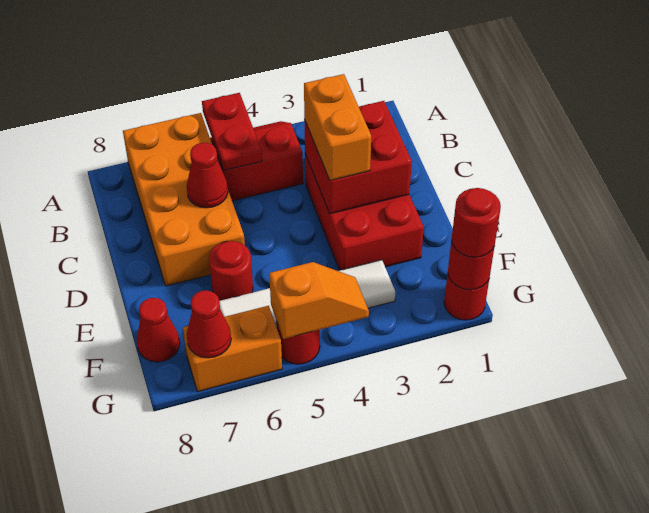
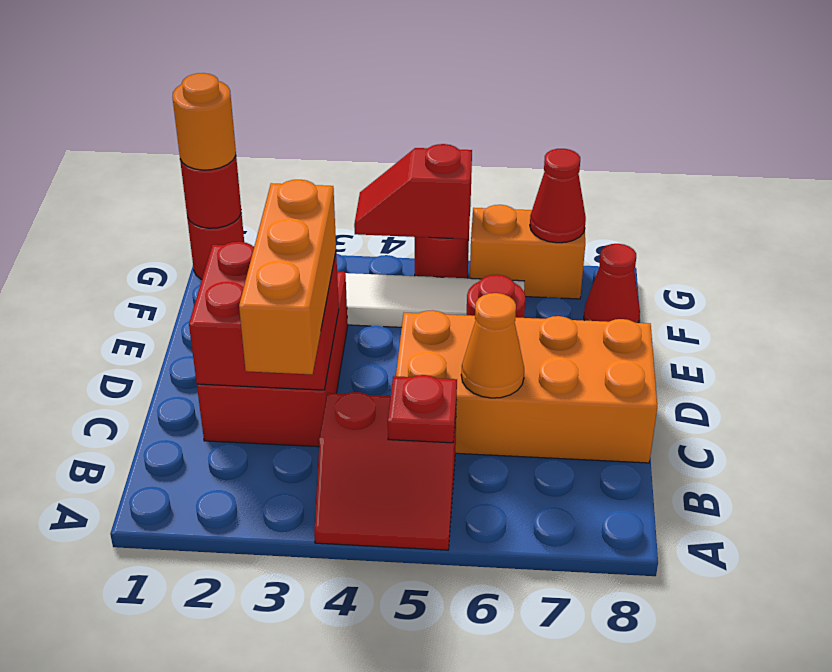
red 1x2 plate [202,93,262,170] -> red 1x1 plate [388,375,457,443]
orange 2x4 brick [123,113,245,286] -> orange 2x4 brick turned to [396,310,657,463]
orange 1x2 brick [304,74,371,180] -> orange 1x3 brick [239,180,336,374]
red 1x1 cone [187,143,228,208] -> orange 1x1 cone [461,293,524,398]
red 1x1 round brick [452,188,501,257] -> orange 1x1 round brick [172,73,236,170]
orange 1x2 slope [269,262,369,339] -> red 1x2 slope [354,144,472,239]

